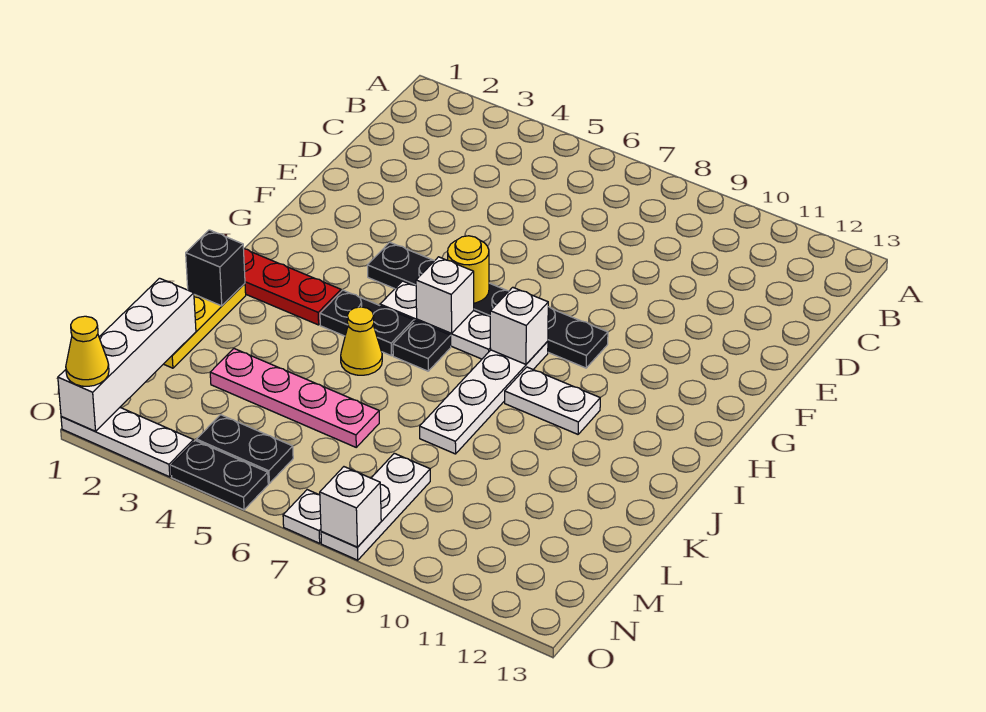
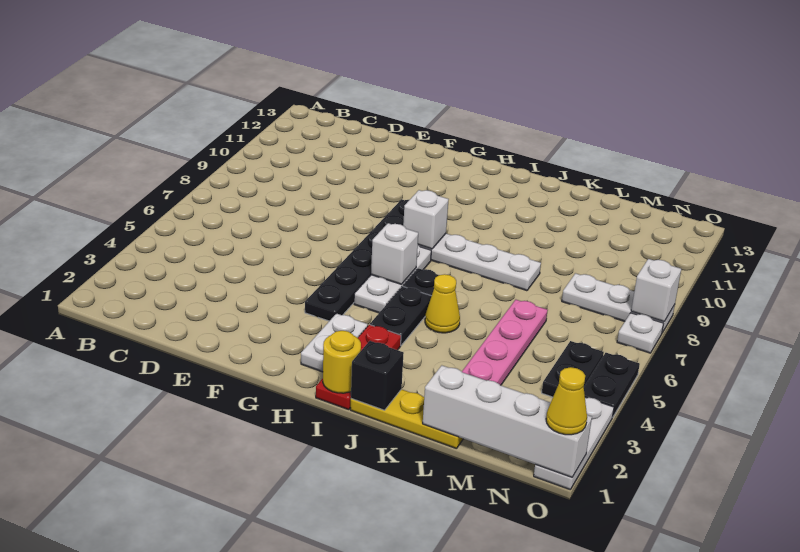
yellow 1x1 round brick [448,236,489,303] -> yellow 1x1 round brick moved to [323,331,361,393]
white 1x2 plate [505,367,600,434] -> white 1x2 plate moved to [301,313,368,372]

